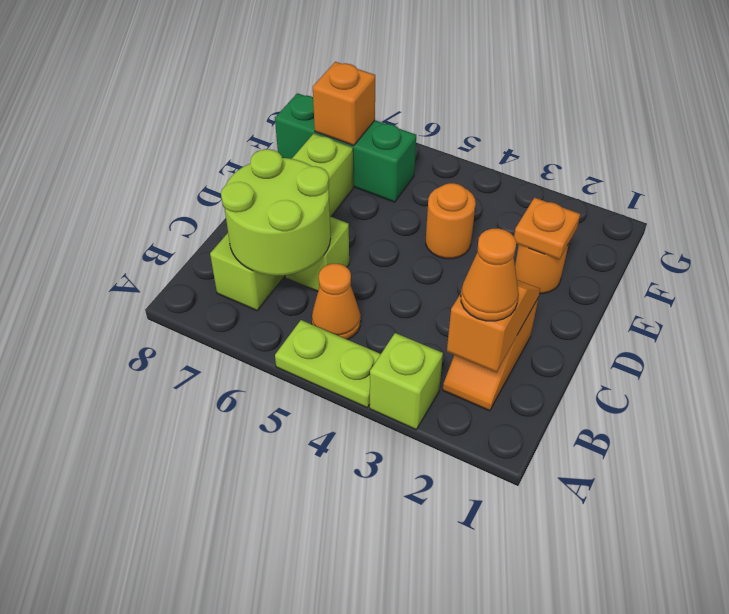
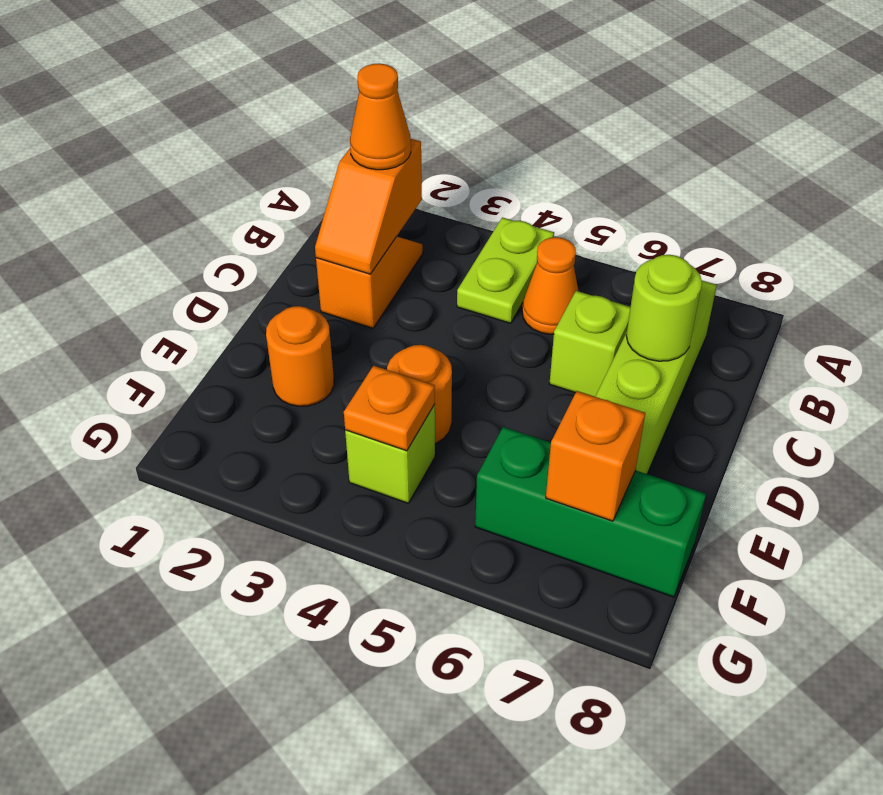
lime 1x1 brick [370,333,443,430] -> lime 1x1 brick moved to [345,404,435,503]
lime 1x2 plate [275,320,381,408] -> lime 1x2 plate turned to [457,217,554,323]
lime 2x2 round brick [221,149,330,276] -> lime 1x1 round brick [626,255,702,361]
orange 1x1 plate [514,198,580,259] -> orange 1x1 plate moved to [344,366,435,451]

